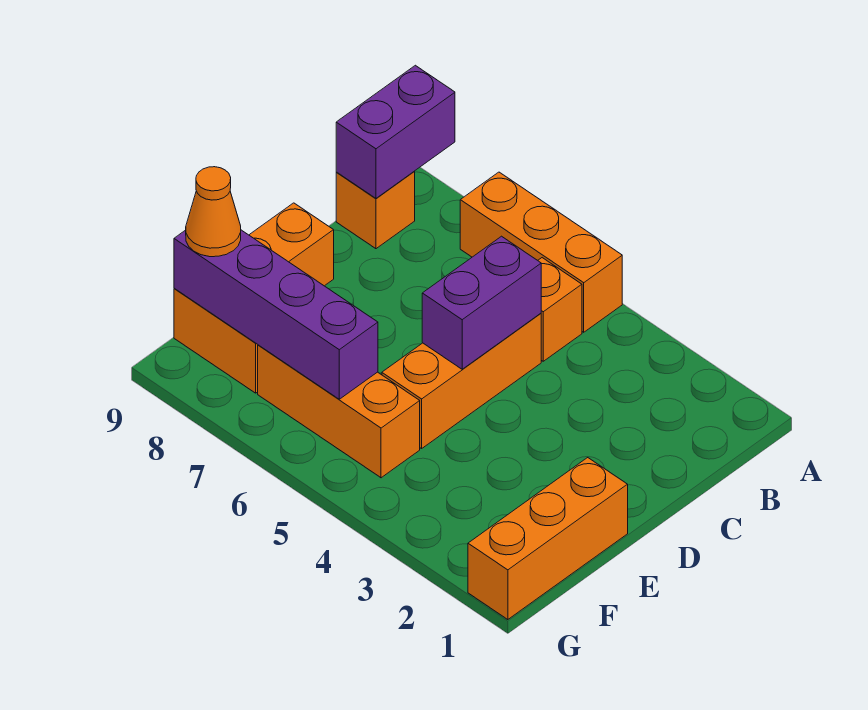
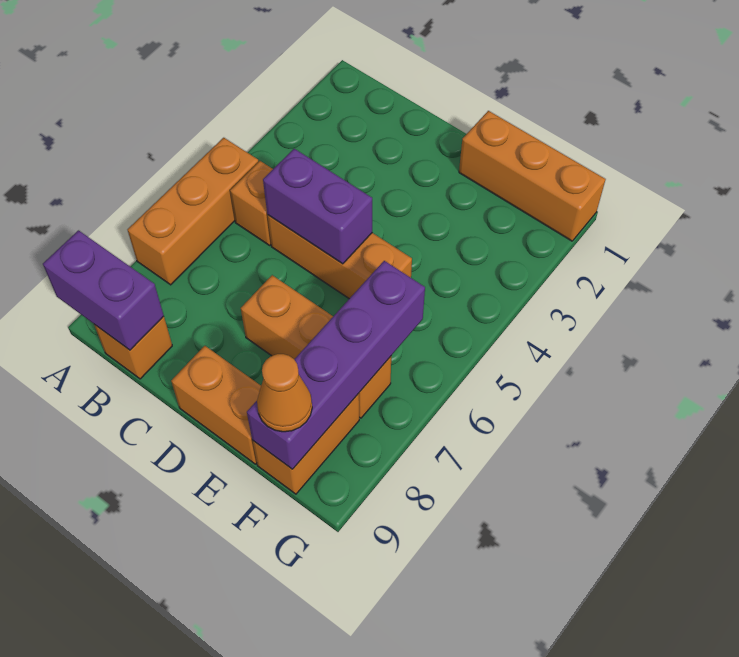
orange 1x3 brick [258,345,420,478] -> orange 1x3 brick turned to [241,275,391,418]

